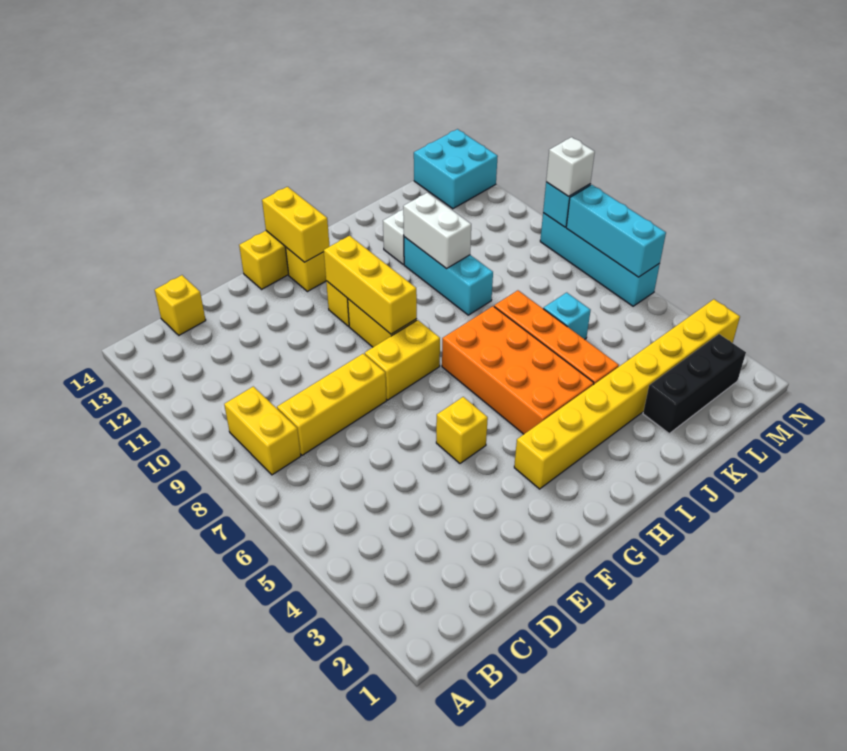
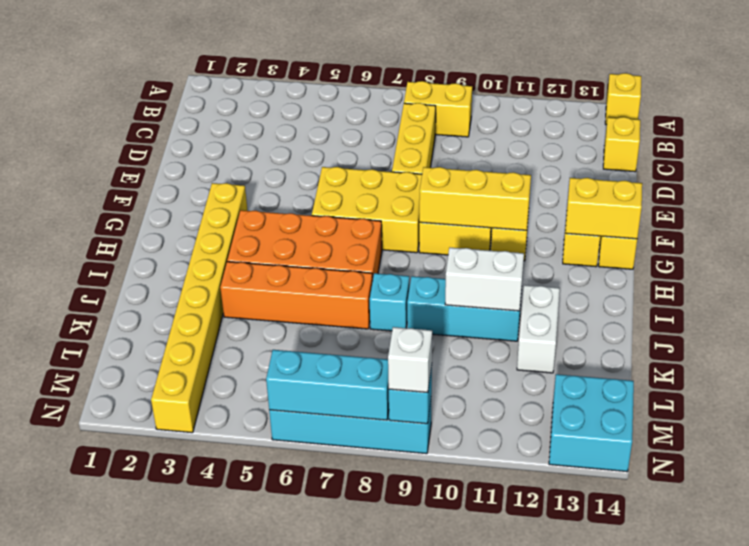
yellow 1x1 brick [436,397,488,463] -> yellow 1x1 brick moved to [605,73,641,125]
yellow 1x2 brick [365,320,440,400] -> yellow 2x3 brick [312,167,422,253]
black 1x3 brick [643,334,746,433] -> none
cyan 1x1 brick [543,293,591,339] -> cyan 1x1 brick moved to [370,273,409,331]

